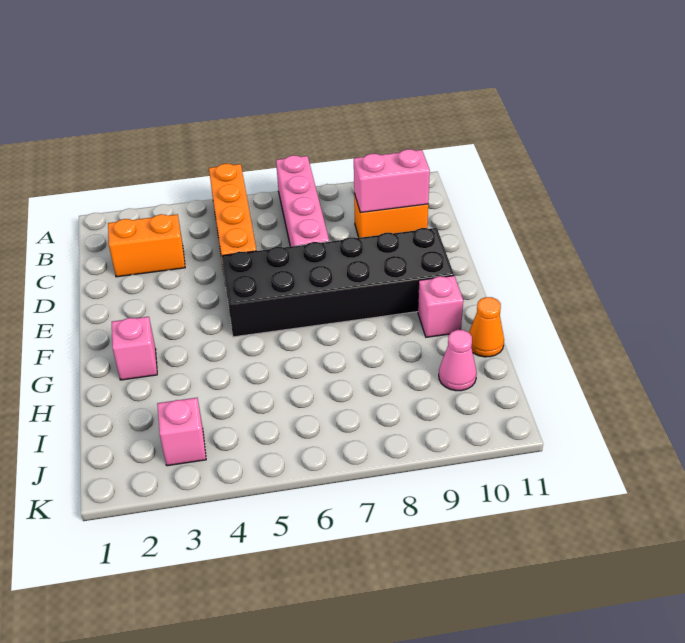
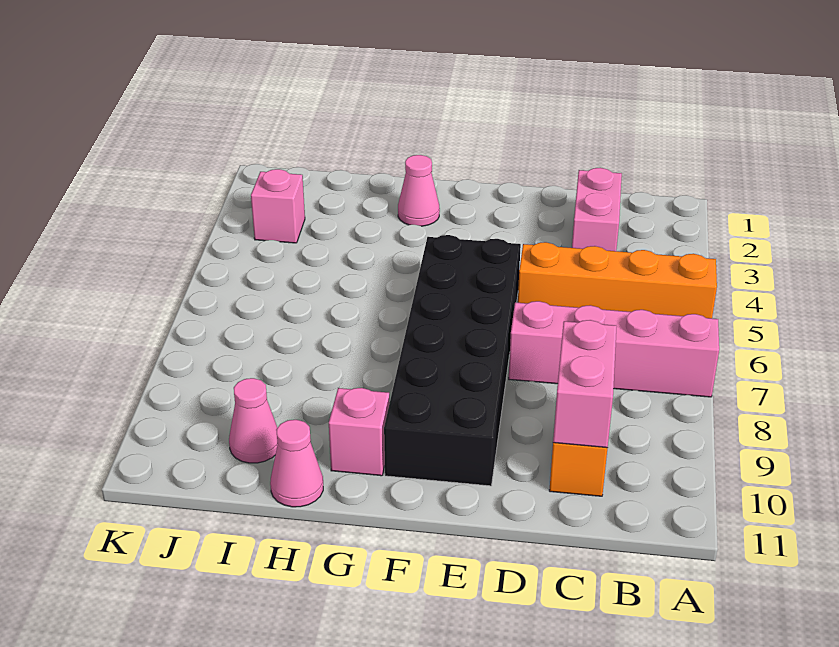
orange 1x2 brick [108,214,185,277] -> pink 1x2 brick [572,168,622,251]
pink 1x1 brick [112,317,157,380] -> pink 1x1 cone [398,155,440,226]
orange 1x1 cone [469,297,504,357] -> pink 1x1 cone [270,420,323,507]

